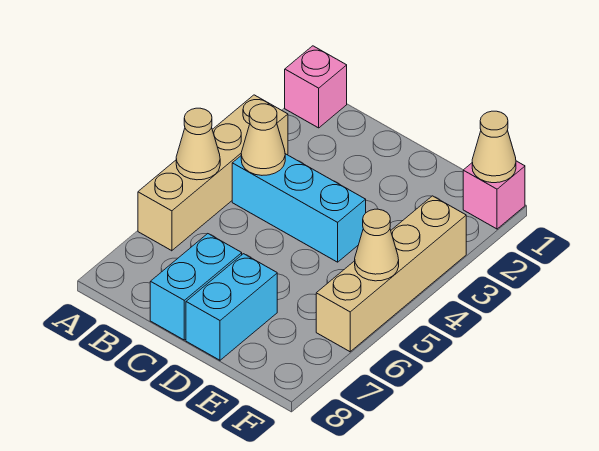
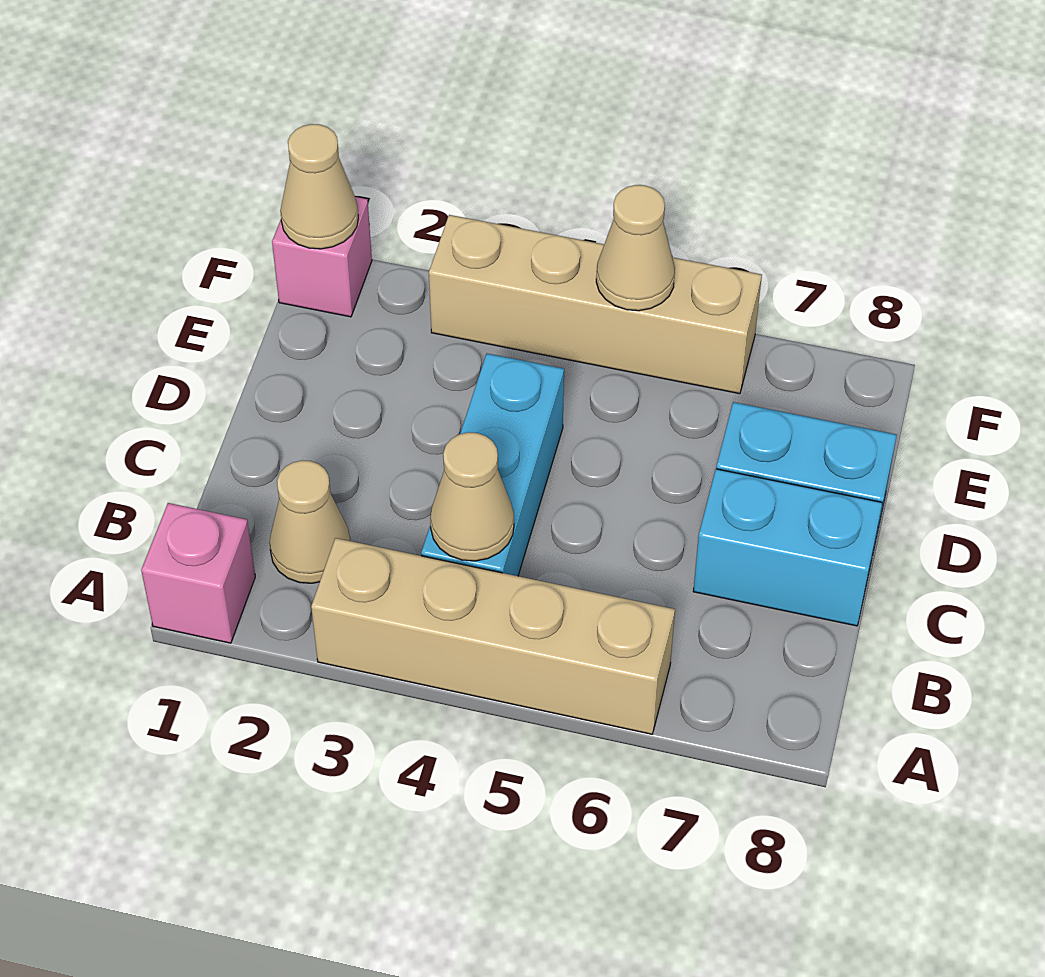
tan 1x1 cone [176,108,220,180] -> tan 1x1 cone moved to [270,460,350,583]

